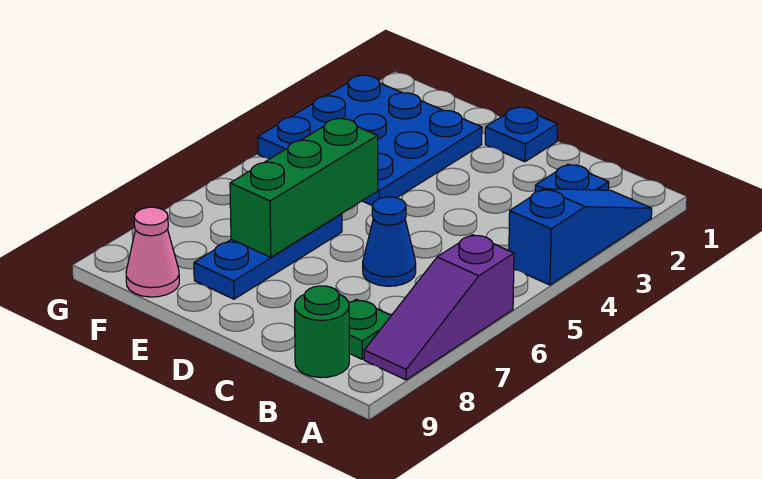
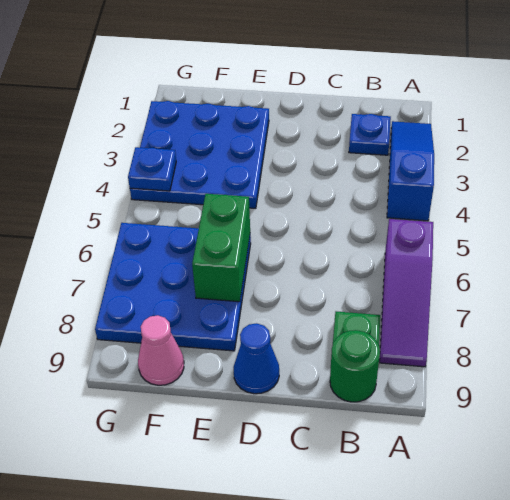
blue 1x1 cone [363,197,416,286] -> blue 1x1 cone moved to [233,323,279,394]
blue 1x1 plate [485,107,557,162] -> blue 1x1 plate moved to [128,147,176,191]
green 1x3 brick [230,118,378,257] -> green 1x2 brick [192,194,250,302]
blue 1x3 plate [194,214,342,299] -> blue 3x3 plate [95,223,251,351]

